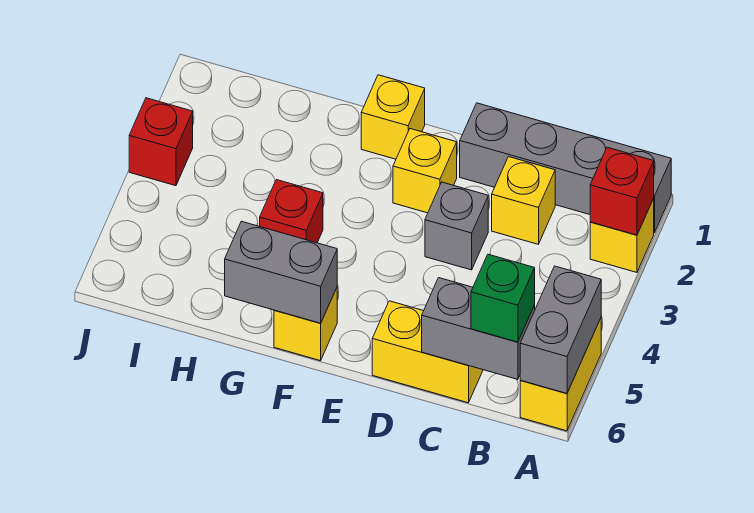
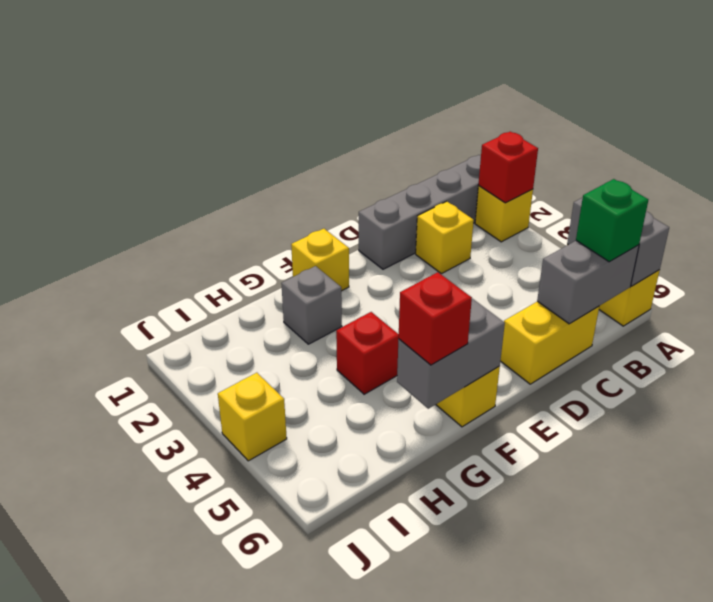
grey 1x1 brick [425,182,488,270] -> grey 1x1 brick moved to [281,266,342,344]
yellow 1x1 brick [393,129,457,213] -> yellow 1x1 brick moved to [218,373,287,461]
red 1x1 brick [129,98,193,186] -> red 1x1 brick moved to [399,272,472,365]

